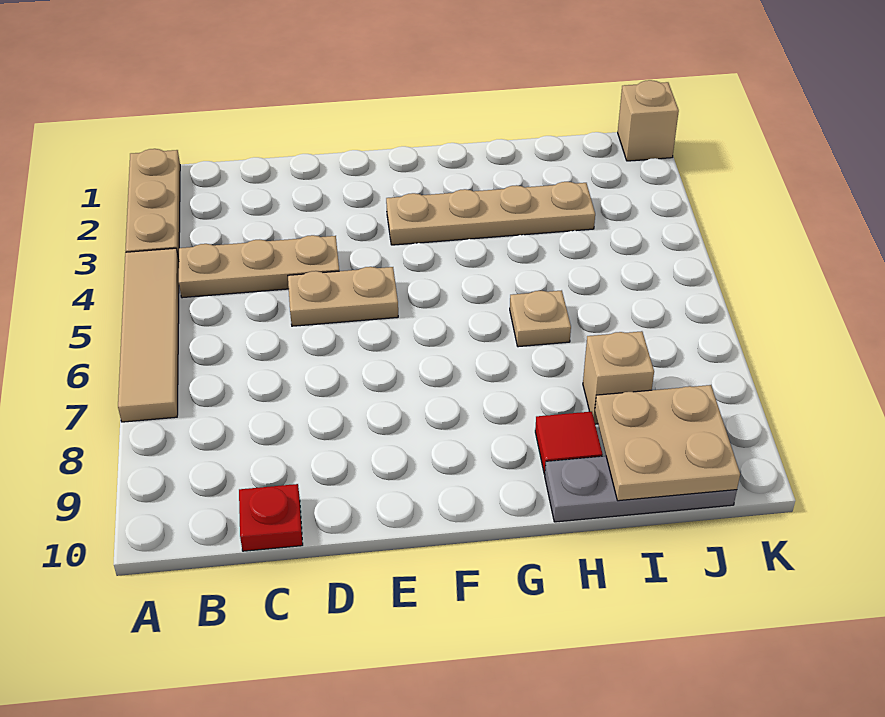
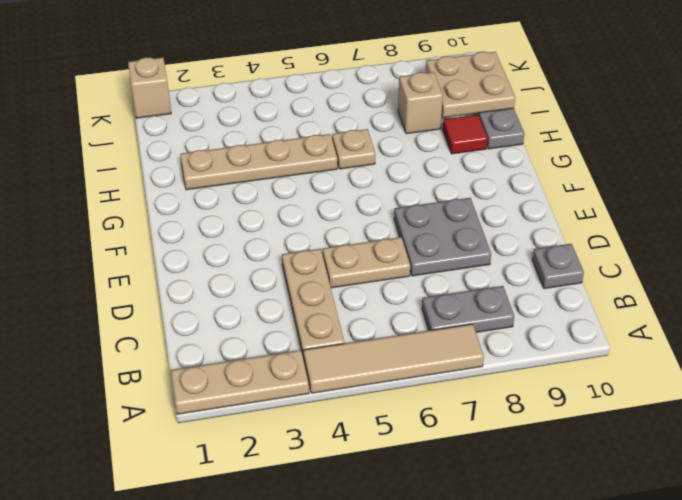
none -> grey 1x2 plate [422,286,514,332]
red 1x1 plate [239,484,303,551] -> grey 1x1 plate [532,244,584,289]
tan 1x2 plate [288,267,398,326] -> tan 1x2 plate turned to [323,237,410,288]
none -> grey 2x2 plate [394,198,491,276]
tan 1x4 plate [386,182,595,245] -> tan 1x4 plate turned to [180,134,337,190]

